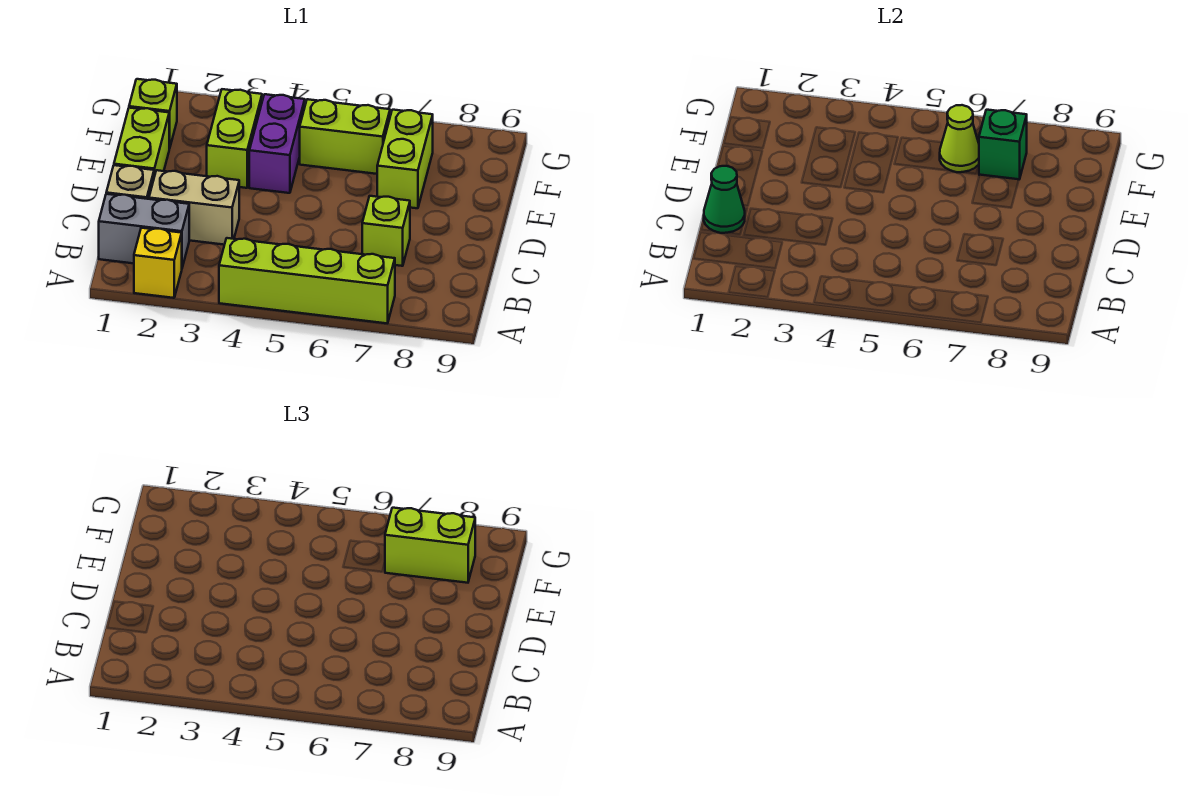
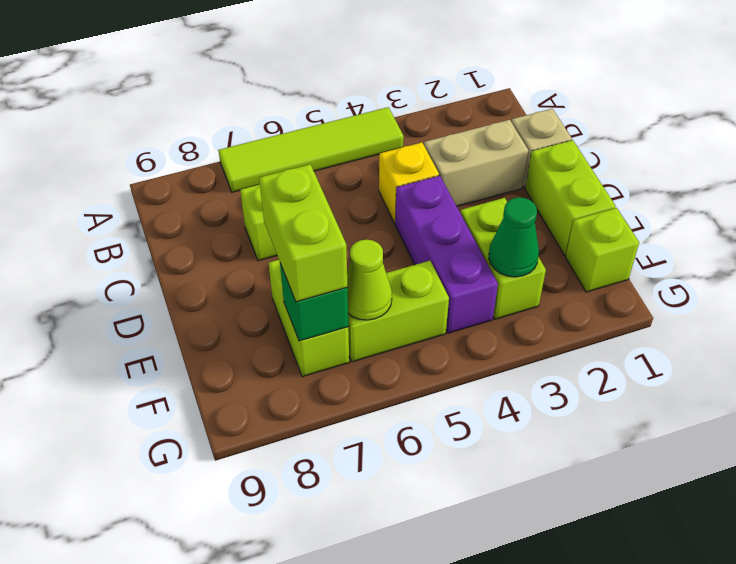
yellow 1x1 brick [134,228,182,298] -> yellow 1x1 brick moved to [379,143,439,223]
lime 1x4 brick [219,238,395,323] -> lime 1x4 tile [218,107,404,192]
grey 1x2 brick [99,194,189,267] -> none
green 1x1 cone [704,166,745,233] -> green 1x1 cone moved to [489,197,539,277]
purple 1x2 brick [249,94,305,193] -> purple 1x3 brick [395,176,498,333]
lime 1x2 brick [385,508,475,583] -> lime 1x2 brick turned to [259,164,347,302]

